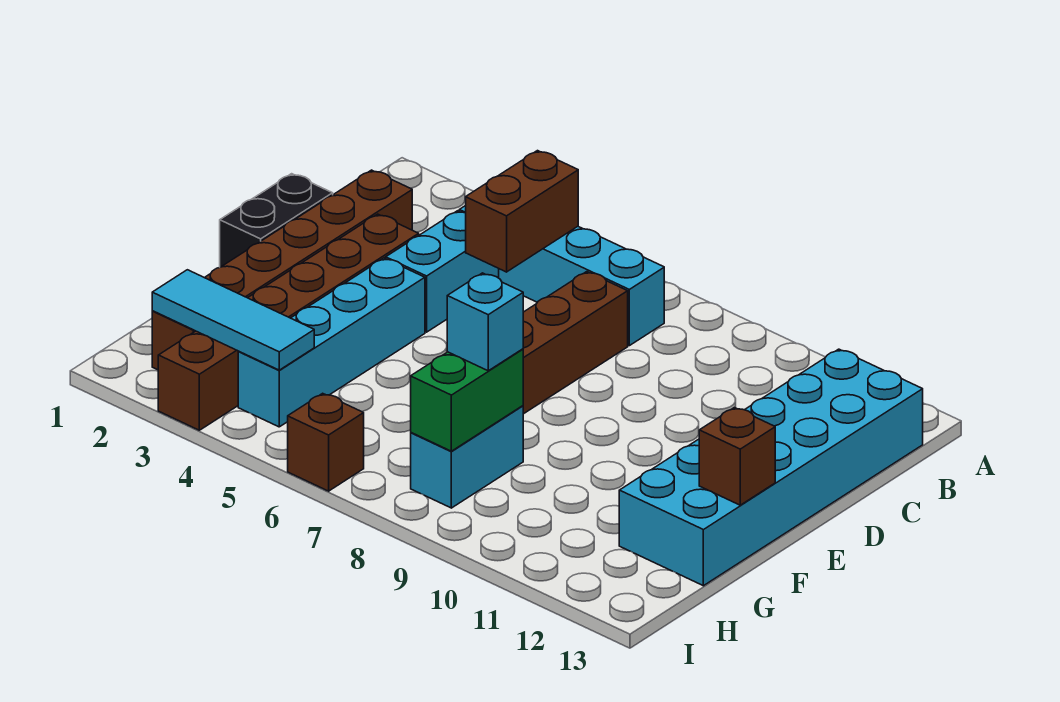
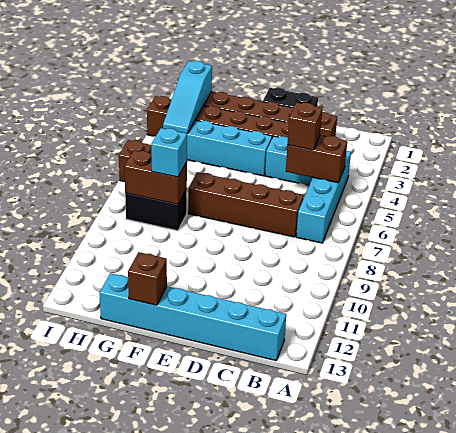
cyan 2x6 brick [619,349,923,586] -> cyan 1x6 brick [100,273,286,361]
none -> brown 1x1 brick [287,103,322,150]
cyan 1x2 brick [411,406,523,508] -> black 1x2 brick [125,189,187,231]
green 1x2 brick [411,349,523,451] -> brown 1x2 brick [124,150,187,204]
cyan 1x3 tile [152,270,314,370] -> cyan 1x3 slope [163,61,212,134]

